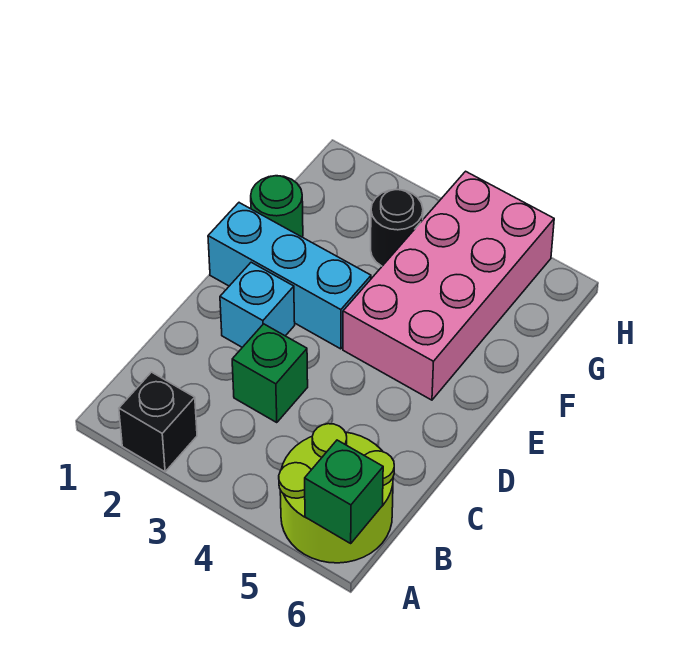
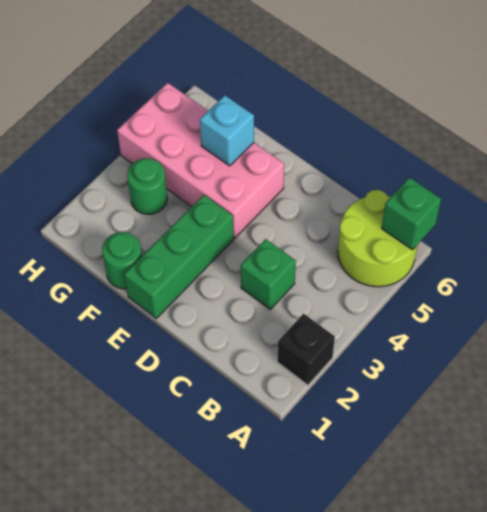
cyan 1x1 brick [220,262,295,347] -> cyan 1x1 brick moved to [200,95,254,166]
cyan 1x3 brick [208,203,371,349] -> green 1x3 brick [124,195,234,318]
black 1x1 round brick [371,189,423,266] -> green 1x1 round brick [127,158,167,214]

